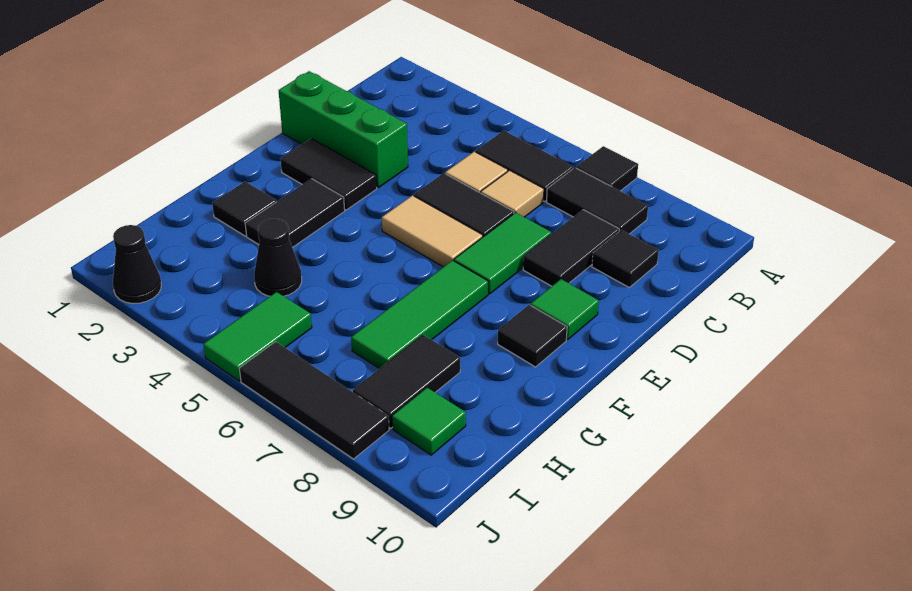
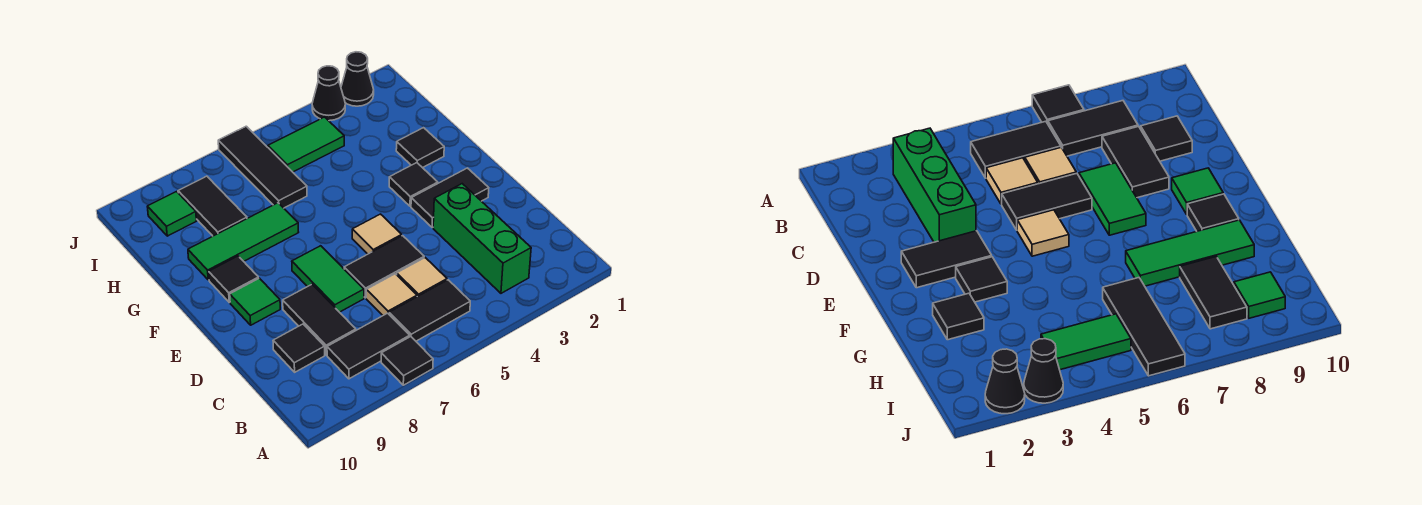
green 1x3 brick [279,71,408,188] -> green 1x3 brick turned to [433,184,531,293]
tan 1x2 tile [382,195,483,267] -> tan 1x1 tile [352,214,402,254]
black 1x2 tile [245,179,345,248] -> black 1x1 tile [389,163,438,206]
green 1x3 tile [351,260,488,369] -> green 1x3 tile turned to [188,203,299,280]
black 1x1 cone [254,219,302,296] -> black 1x1 cone moved to [312,66,345,121]
green 1x2 tile [203,292,312,381] -> green 1x2 tile turned to [268,117,344,172]
black 1x3 tile [239,342,389,459] -> black 1x3 tile turned to [218,126,307,208]

